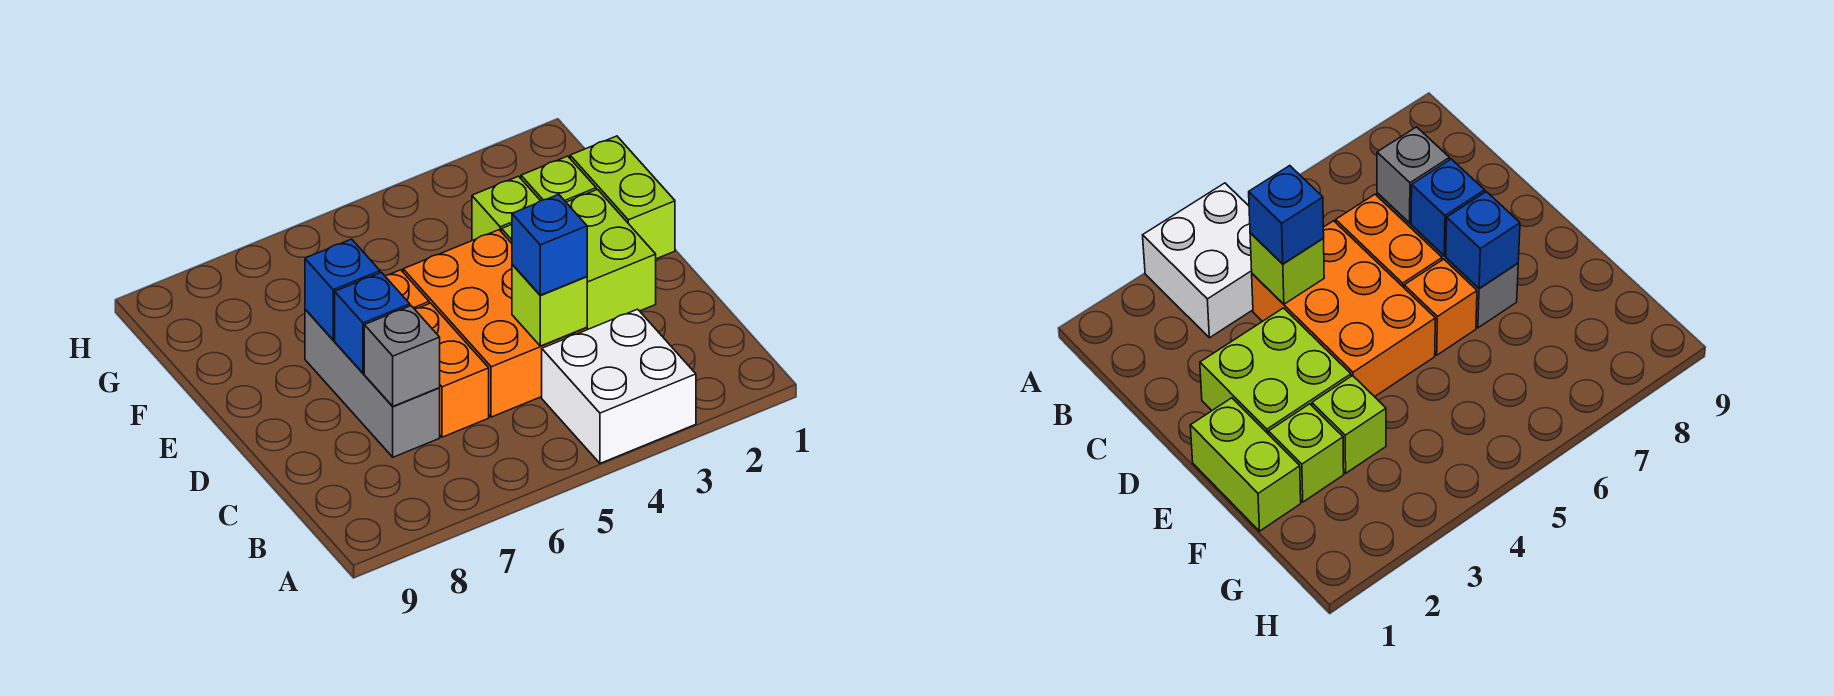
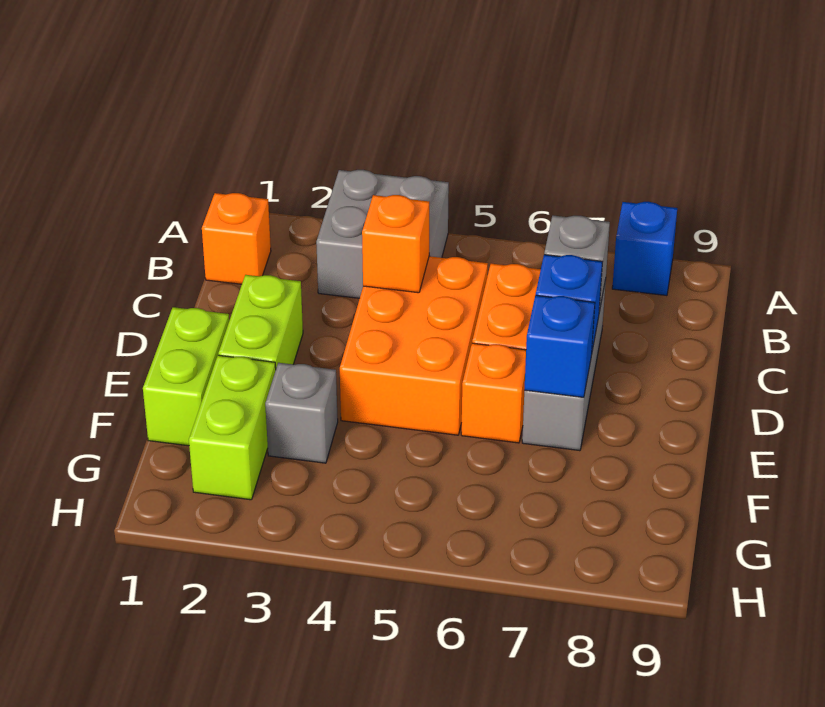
white 2x2 brick [542,309,696,463] -> grey 2x2 brick [316,170,449,298]
none -> orange 1x1 brick [202,193,271,284]
lime 1x1 brick [512,264,587,346] -> orange 1x1 brick [362,195,429,293]
blue 1x1 brick [512,194,587,295] -> blue 1x1 brick moved to [612,202,677,296]
lime 2x2 brick [502,189,656,330] -> lime 1x2 brick [218,275,303,368]
lime 1x1 brick [521,156,596,202] -> lime 1x2 brick [189,355,276,500]
lime 1x1 brick [472,176,540,240] -> grey 1x1 brick [265,363,338,463]

